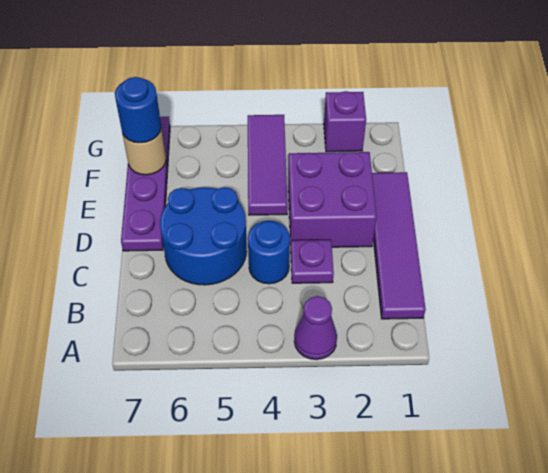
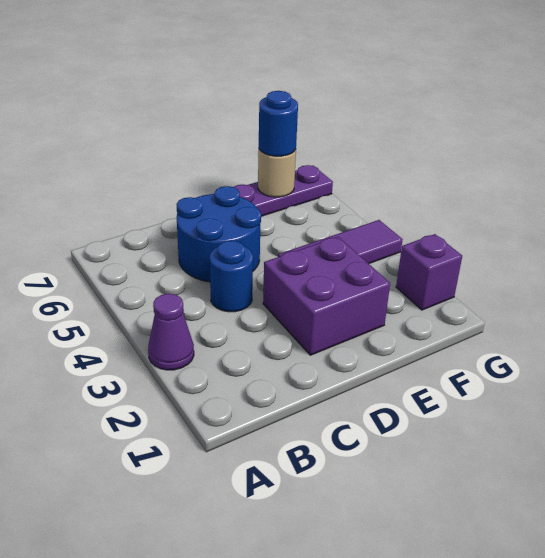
purple 1x4 tile [372,172,426,319] -> none
purple 1x1 plate [291,240,334,283] -> none

